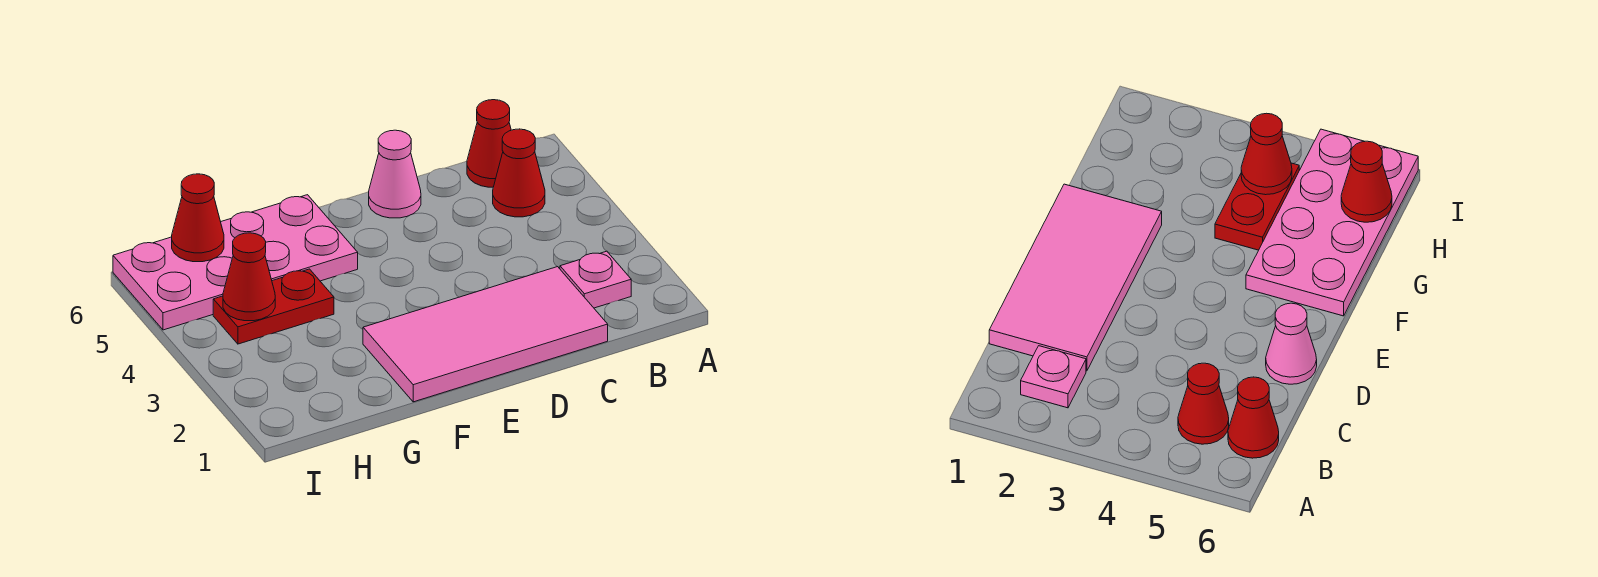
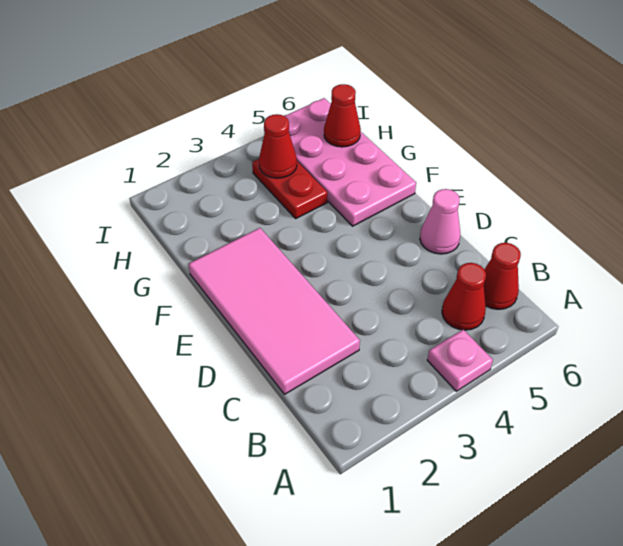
pink 1x1 plate [560,251,631,308] -> pink 1x1 plate moved to [427,330,493,391]

